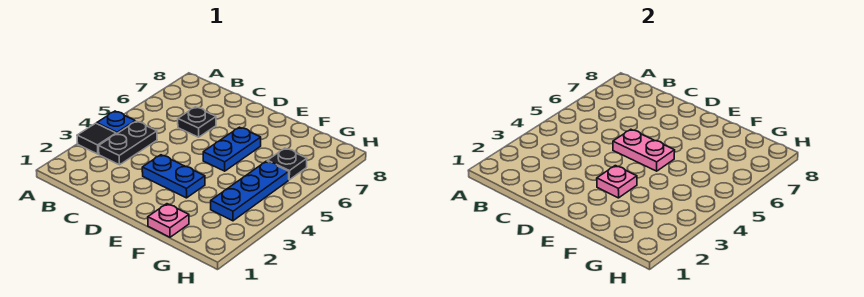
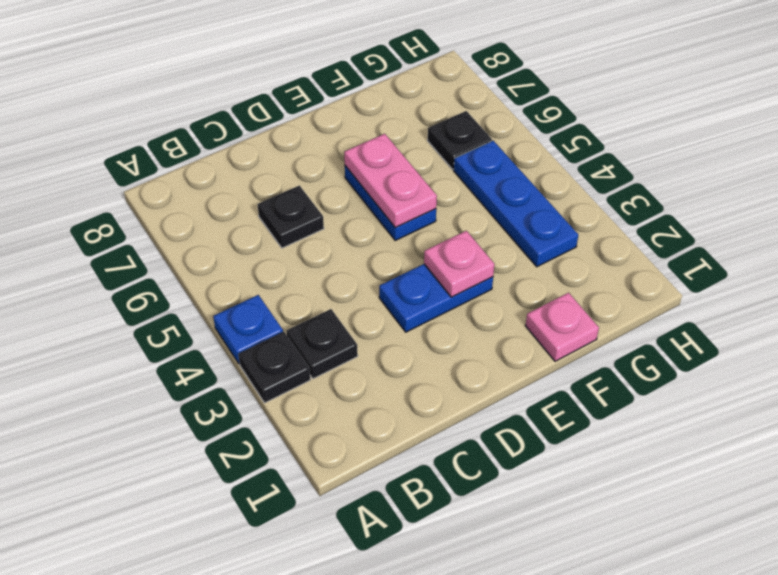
black 1x1 tile [77,123,116,154] -> black 1x1 plate [238,332,310,403]
black 1x2 plate [99,121,157,165] -> black 1x1 plate [286,309,358,379]
pink 1x2 plate [613,129,675,171] -> pink 1x2 plate turned to [344,134,437,228]

